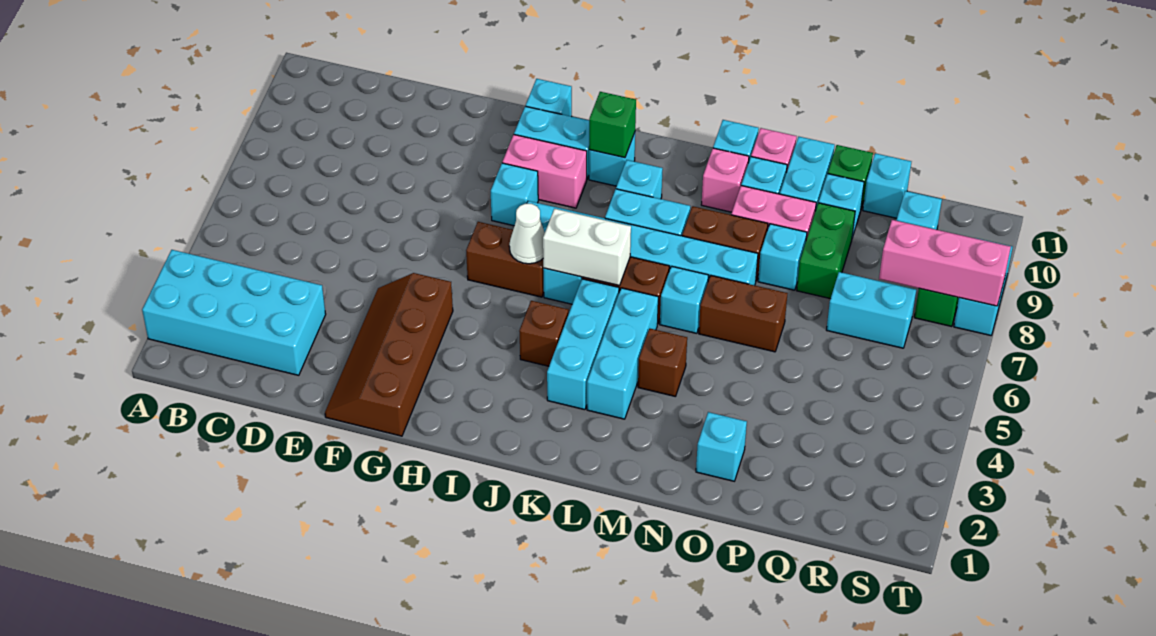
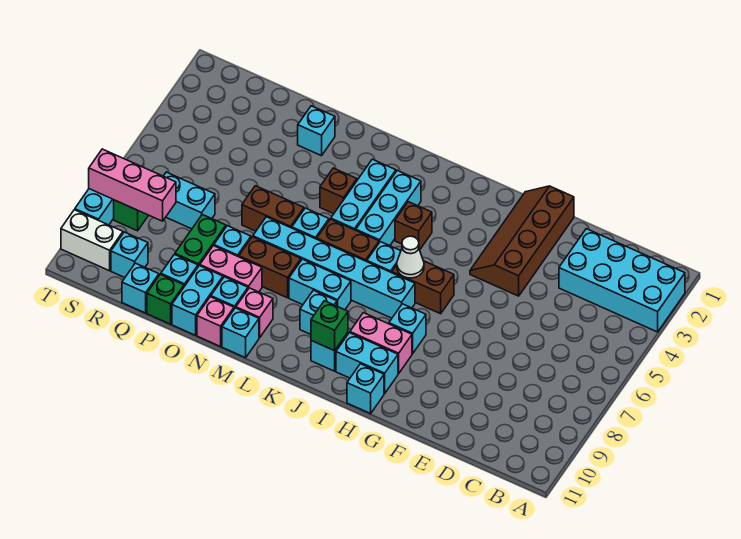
brown 2x4 slope [325,273,453,436] -> brown 2x4 slope turned to [470,186,574,296]
white 1x2 brick [543,209,631,286] -> white 1x2 brick moved to [61,210,123,271]

